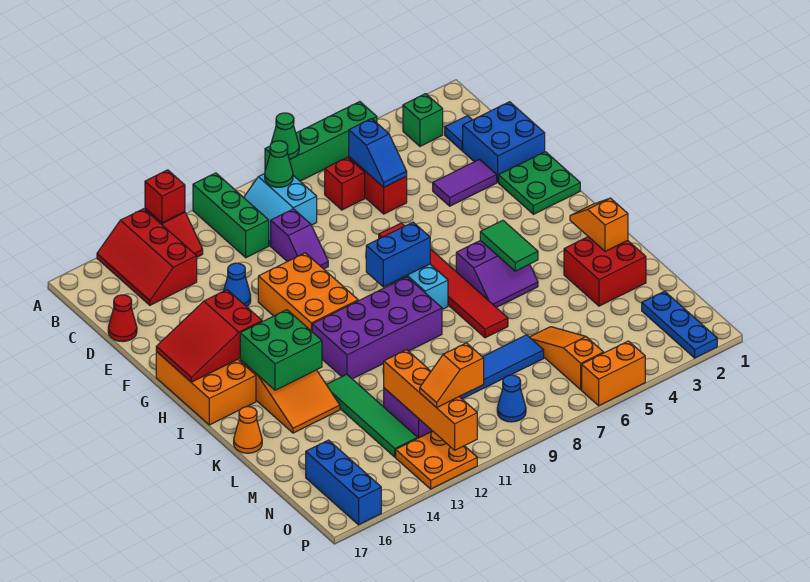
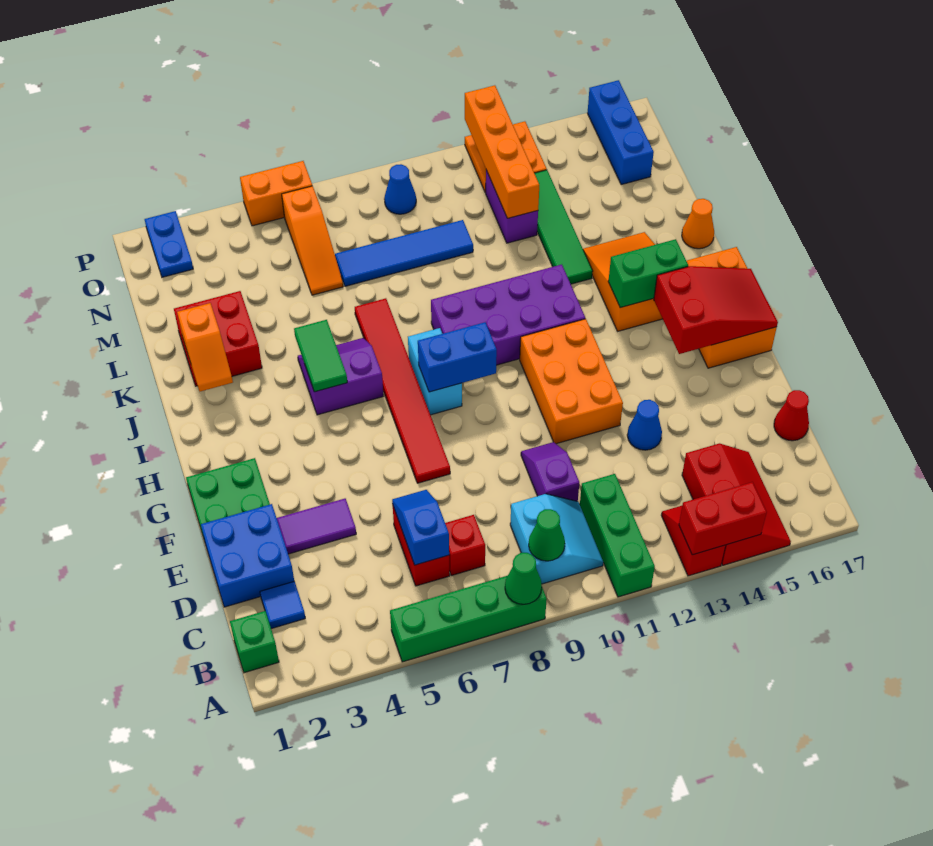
red 1x1 brick [145,170,185,223] -> red 1x2 brick [679,482,767,555]
green 1x1 brick [403,94,443,146] -> green 1x1 brick moved to [230,611,279,673]
green 2x2 brick [240,310,322,390] -> green 1x2 brick [608,239,688,308]
blue 1x3 plate [642,291,717,358] -> blue 1x2 plate [145,211,193,277]
orange 1x2 slope [420,343,484,408] -> none

